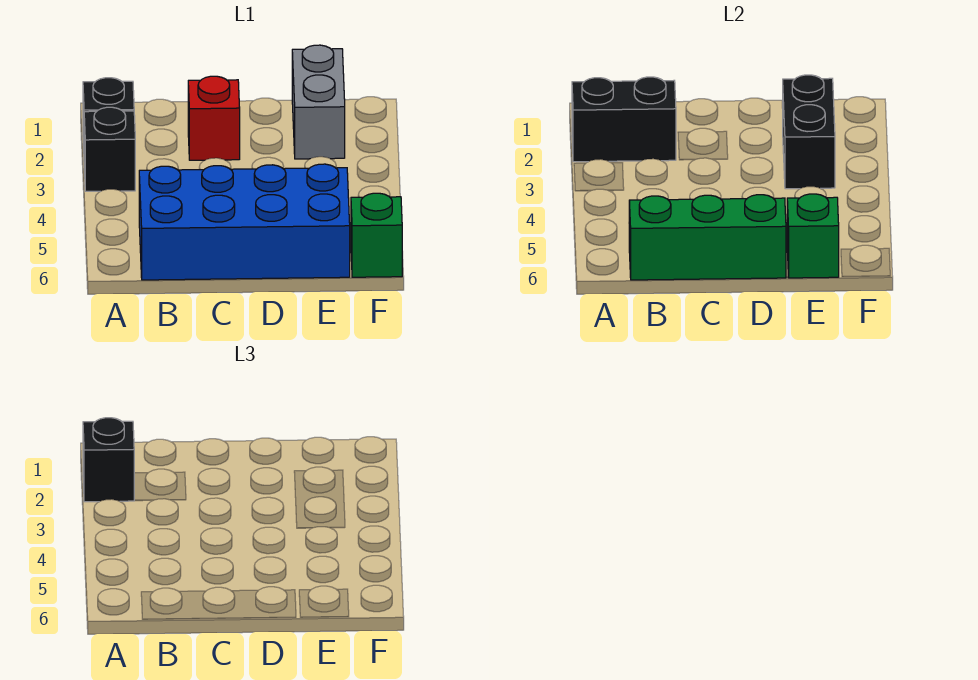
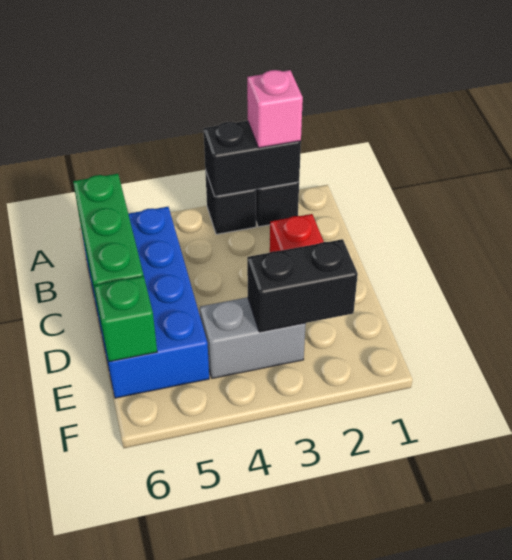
black 1x2 brick [572,77,676,162] -> black 1x2 brick turned to [203,121,301,196]
black 1x1 brick [83,418,135,502] -> pink 1x1 brick [247,70,303,148]
grey 1x2 brick [292,45,345,159] -> grey 1x2 brick moved to [200,297,306,378]
green 1x1 brick [351,193,402,277] -> none

